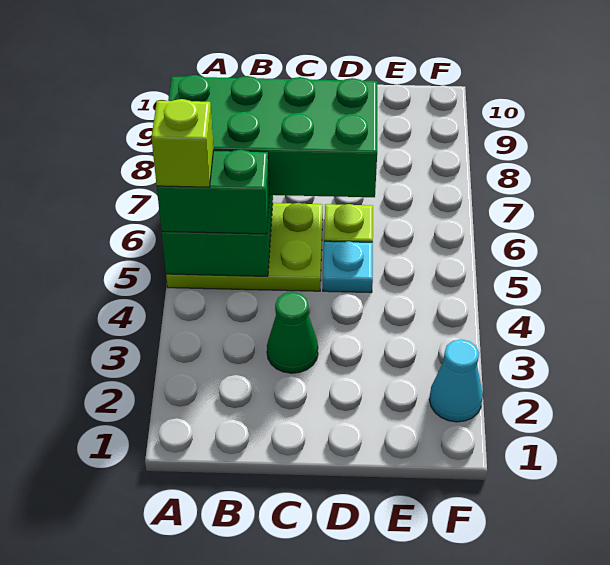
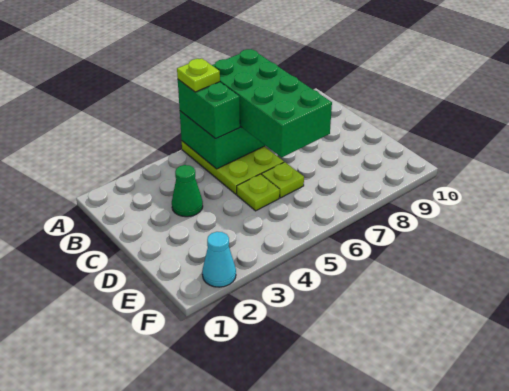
lime 1x1 brick [152,99,213,187] -> lime 1x1 plate [177,58,220,92]
cyan 1x1 plate [323,241,373,293] -> lime 1x1 plate [237,174,280,211]

